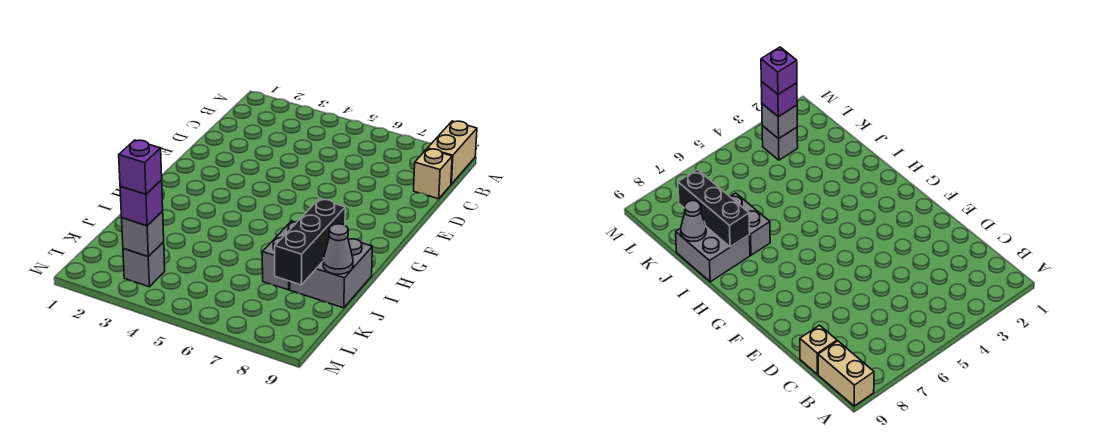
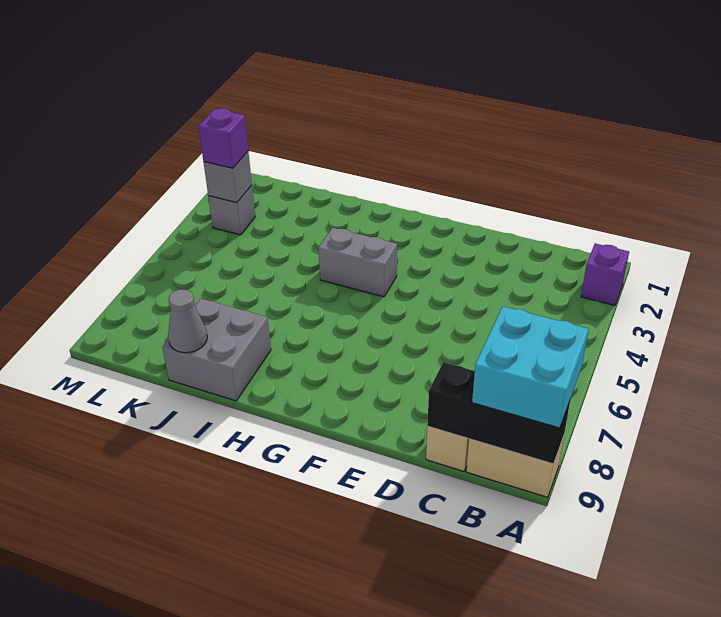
none -> cyan 2x2 brick [472,307,589,428]
grey 1x2 brick [262,221,297,290] -> grey 1x2 brick moved to [318,228,397,297]
black 1x3 brick [275,199,345,285] -> black 1x3 brick moved to [427,362,570,464]
purple 1x1 brick [119,140,162,194] -> purple 1x1 brick moved to [581,243,629,305]

